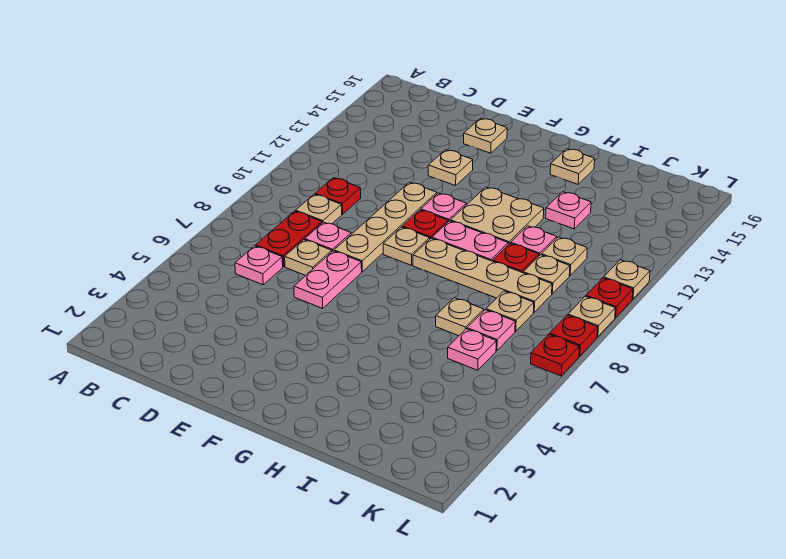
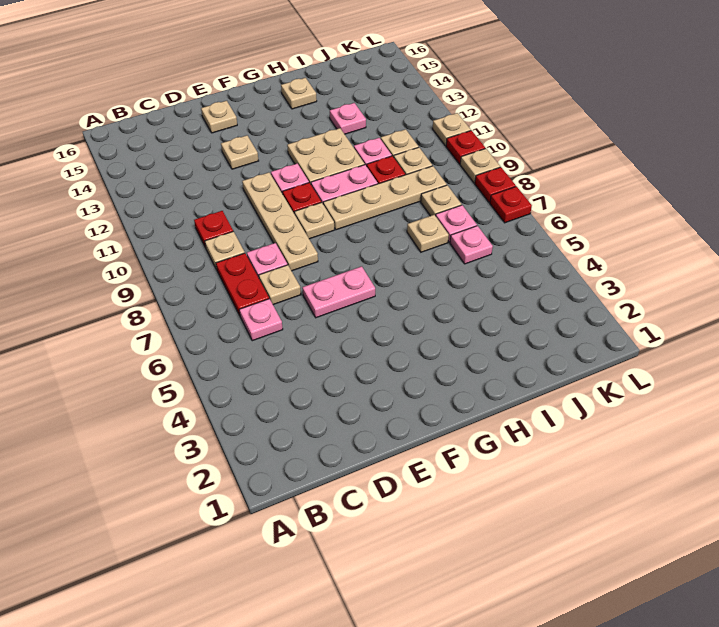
pink 1x2 plate [294,251,362,308] -> pink 1x2 plate turned to [302,266,375,318]

